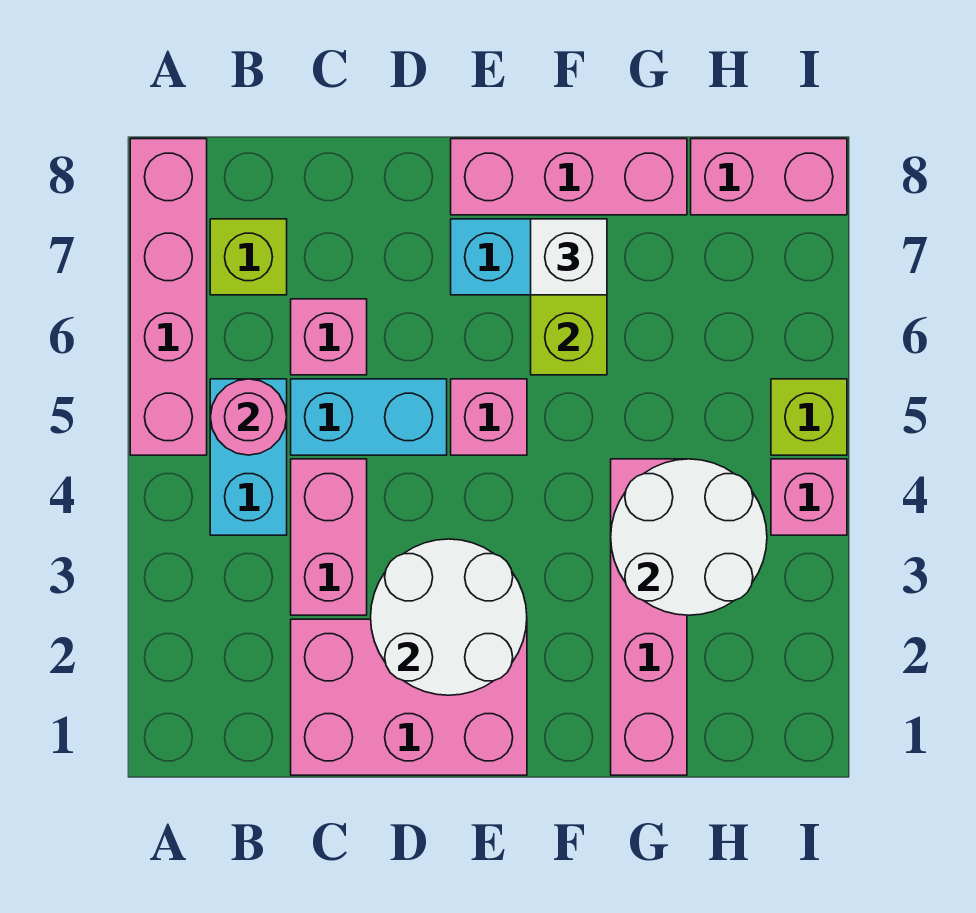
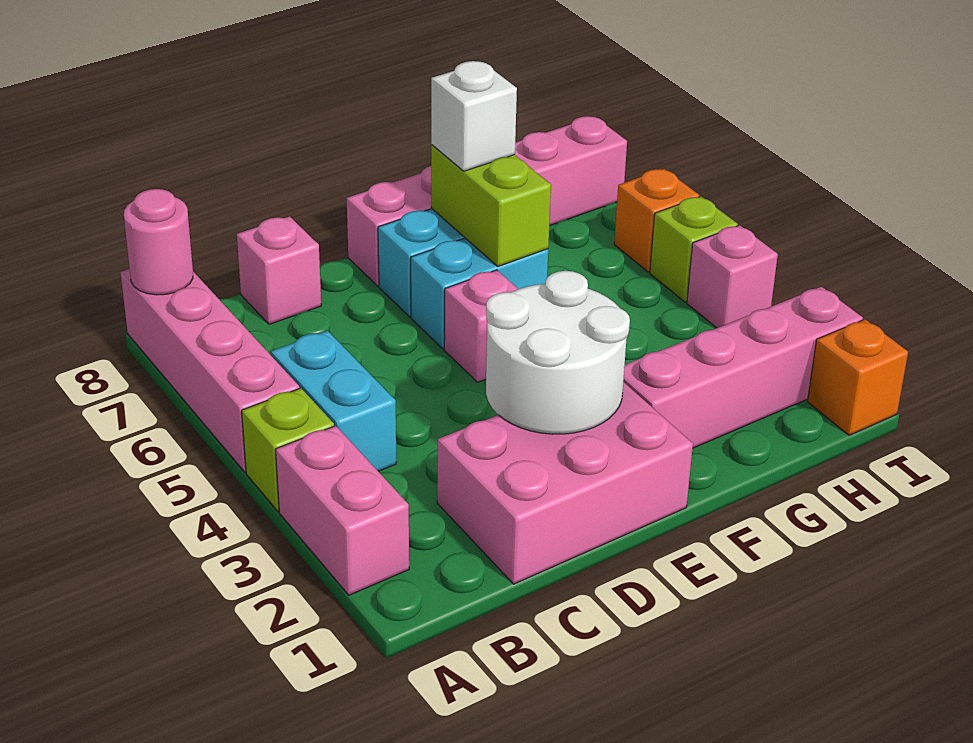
pink 1x1 round brick [210,379,287,455] -> pink 1x1 round brick moved to [124,189,193,295]
lime 1x1 brick [210,219,287,295] -> lime 1x1 brick moved to [242,388,334,511]
pink 1x2 brick [291,459,367,615] -> pink 1x2 brick moved to [276,426,409,595]
cyan 1x2 brick [291,379,447,455] -> cyan 1x2 brick moved to [411,238,548,349]
pink 1x1 brick [291,299,367,375] -> pink 1x1 brick moved to [237,216,321,324]
pink 1x4 brick [611,459,687,775] -> pink 1x4 brick turned to [623,287,863,448]
white 2x2 round brick [611,459,767,615] -> none
none -> orange 1x1 brick [808,319,908,435]
none -> orange 1x1 brick [614,169,699,272]

